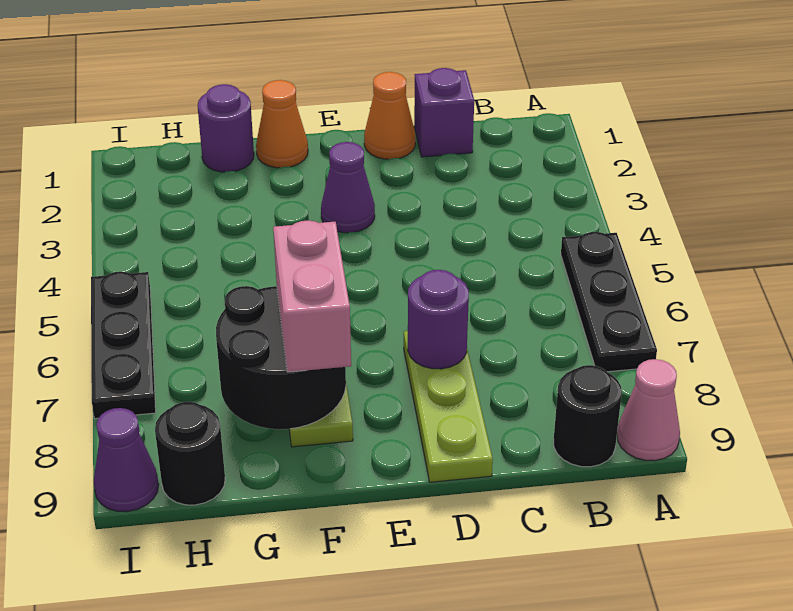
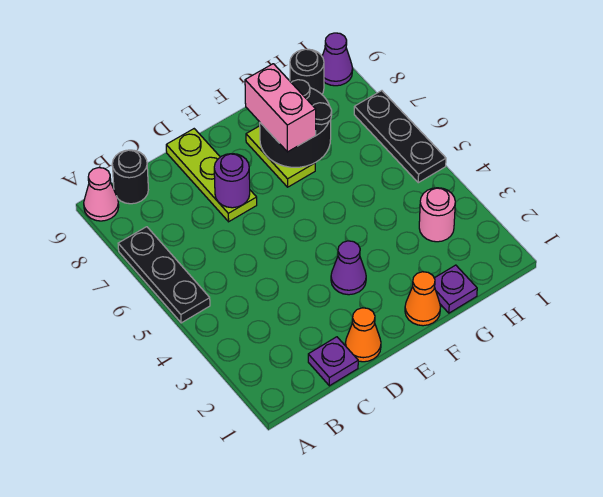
purple 1x1 brick [414,68,474,157] -> purple 1x1 plate [308,337,358,386]
purple 1x1 round brick [198,84,254,172] -> purple 1x1 plate [434,265,477,313]
none -> pink 1x1 round brick [419,188,455,242]

